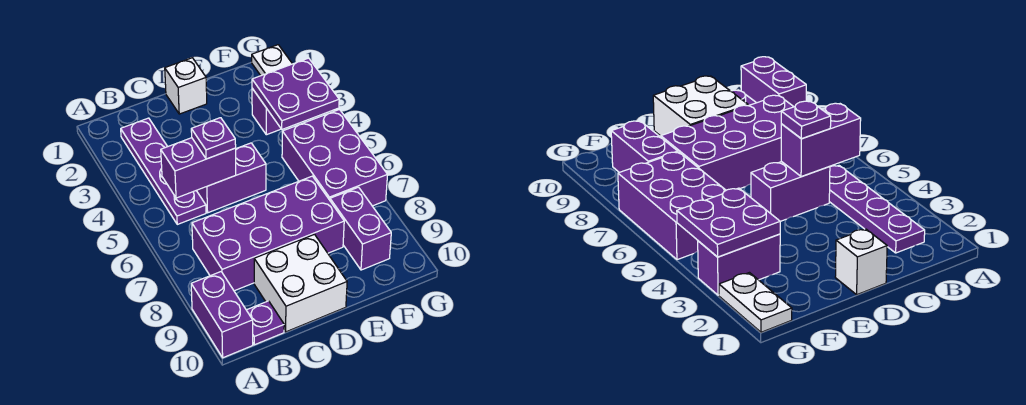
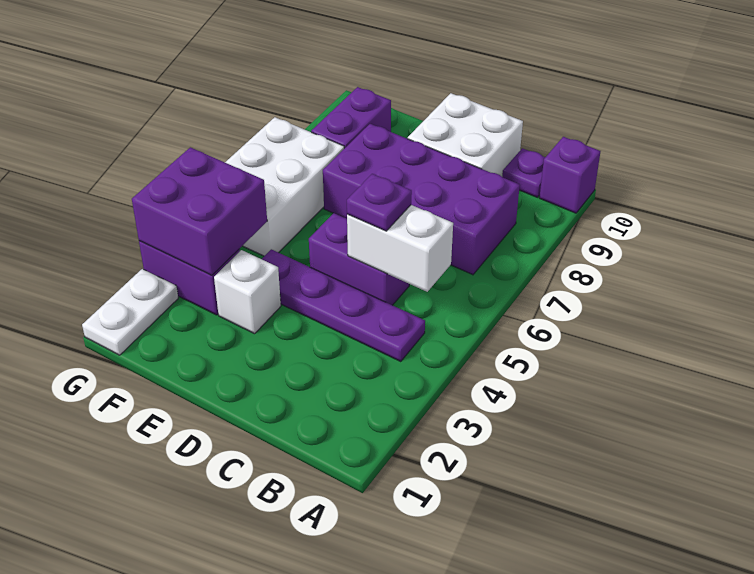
purple 1x2 brick [191,272,253,358] -> purple 1x1 brick [539,137,600,213]
purple 1x4 plate [121,118,206,224] -> purple 1x4 plate turned to [262,249,425,361]
purple 1x2 brick [161,138,236,198] -> white 1x2 brick [347,205,453,292]
white 1x1 brick [165,58,207,114] -> white 1x1 brick moved to [214,250,281,334]
purple 2x2 plate [252,58,339,129] -> purple 2x2 brick [132,147,267,275]
purple 2x3 brick [282,110,388,206] -> white 2x3 brick [225,117,344,256]

